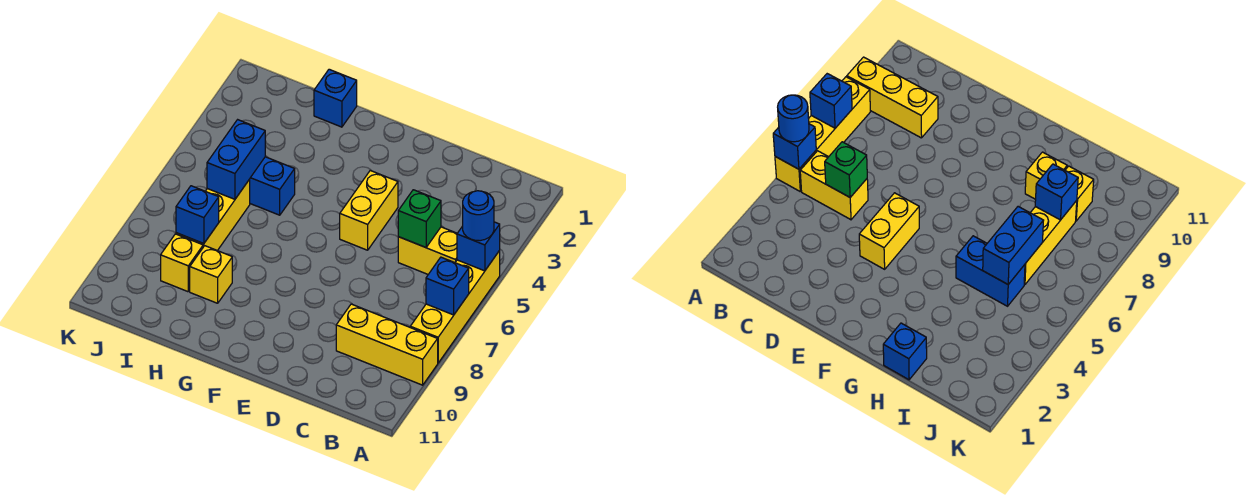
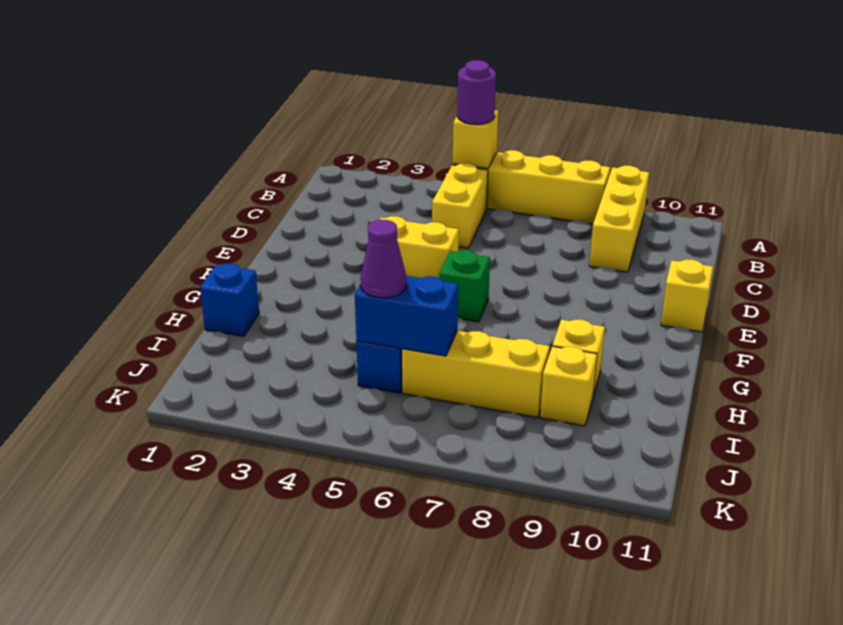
blue 1x1 brick [457,222,500,271] -> yellow 1x1 brick [453,110,498,168]
blue 1x1 round brick [463,191,494,241] -> purple 1x1 round brick [457,60,496,125]
blue 1x1 brick [426,257,469,315] -> none
green 1x1 brick [398,190,441,247] -> green 1x1 brick moved to [439,250,490,322]
none -> yellow 1x1 brick [661,260,713,332]
none -> purple 1x1 cone [360,220,407,298]
blue 1x1 brick [176,186,219,244] -> none

